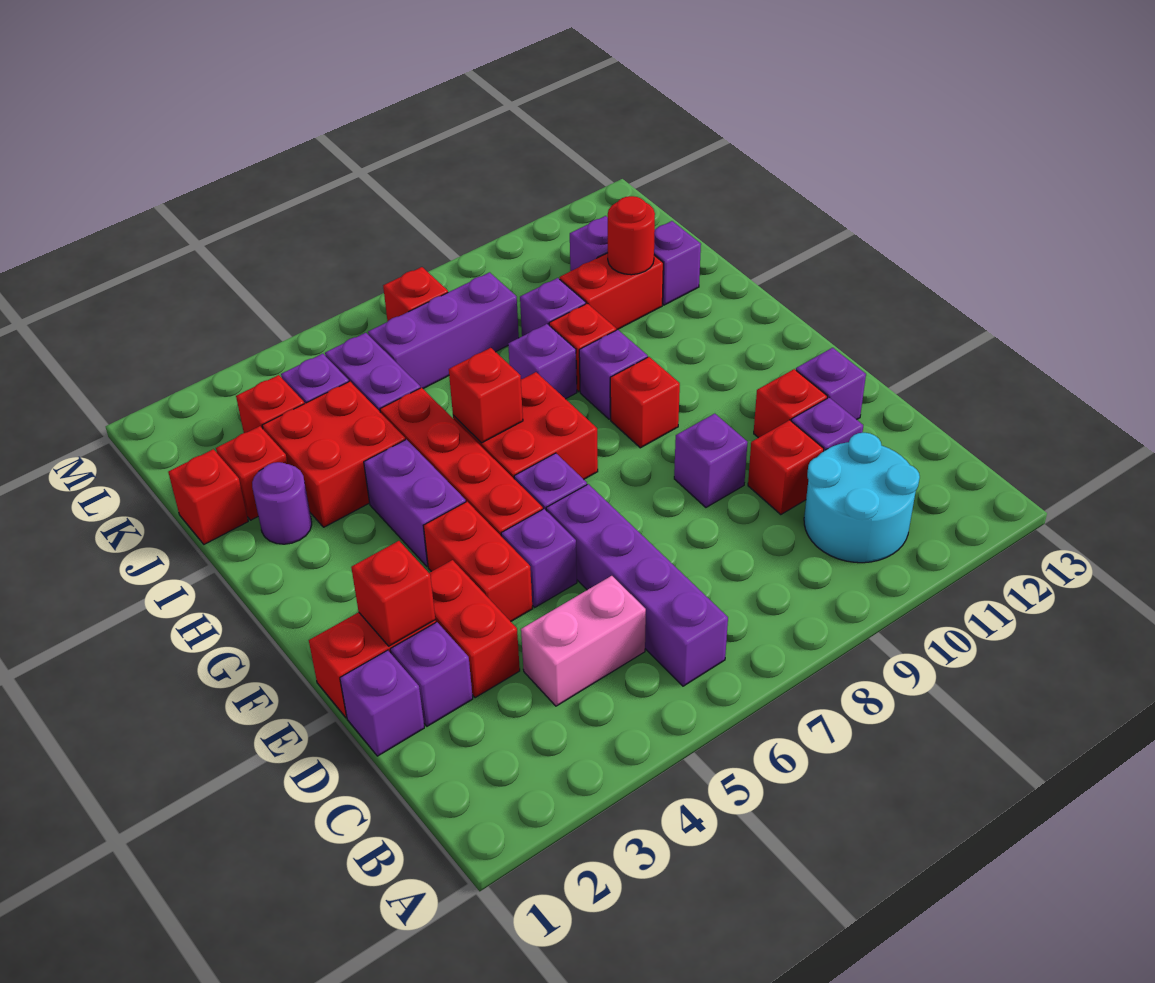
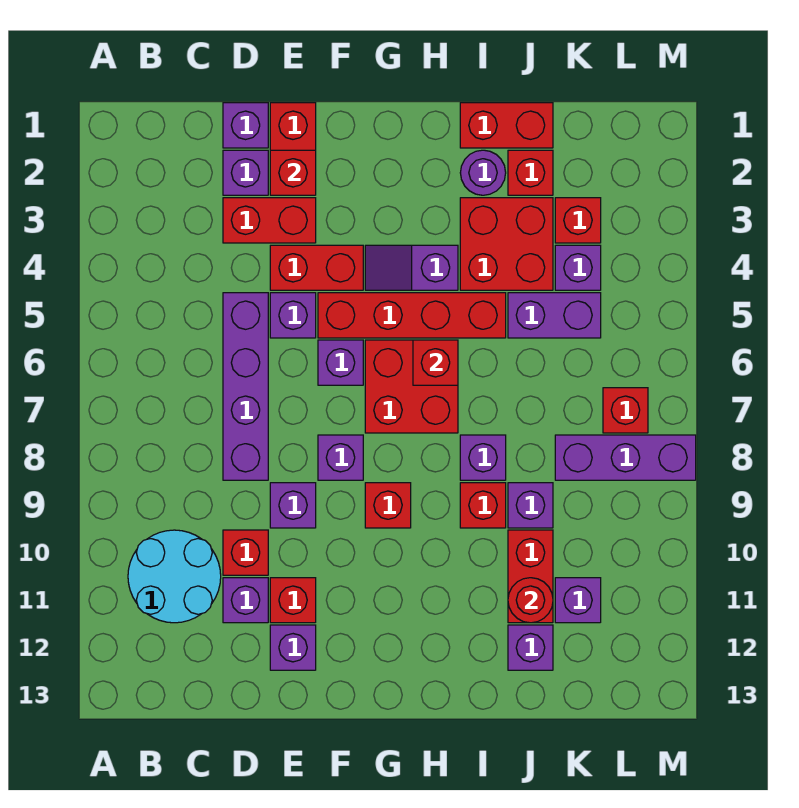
purple 1x4 brick [546,484,728,686] -> purple 1x4 brick turned to [223,293,268,480]
pink 1x2 brick [521,576,646,706] -> none
purple 1x2 brick [364,440,466,567] -> purple 1x2 slope [365,245,458,290]
purple 1x1 brick [579,330,648,419] -> purple 1x1 brick moved to [318,435,363,480]
red 1x1 brick [168,449,248,544] -> red 1x2 brick [460,103,553,148]
purple 1x3 brick [368,272,519,389] -> purple 1x3 brick turned to [555,435,696,480]

